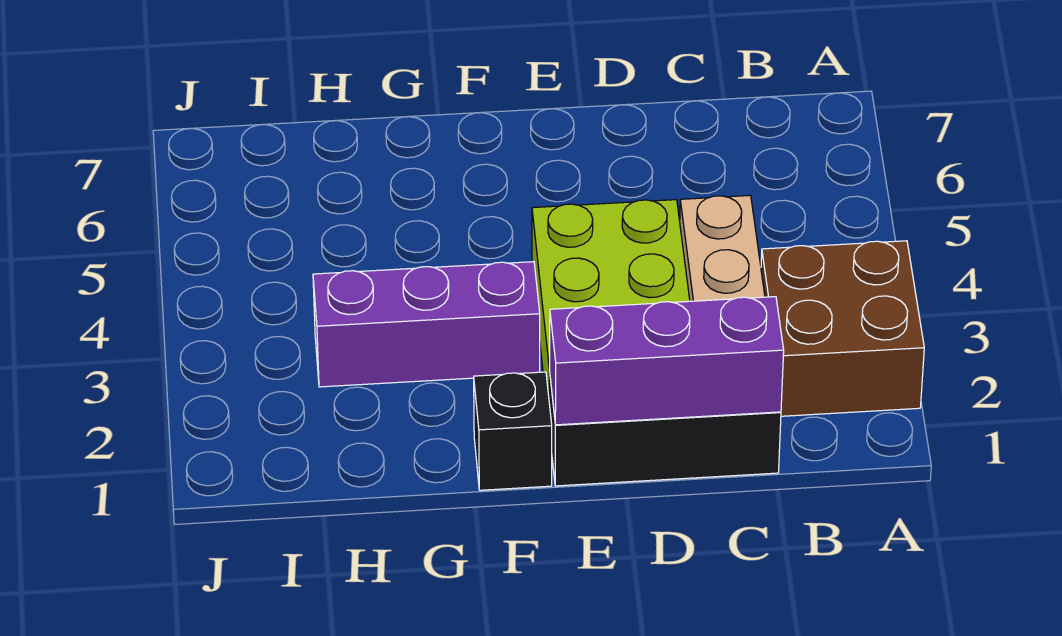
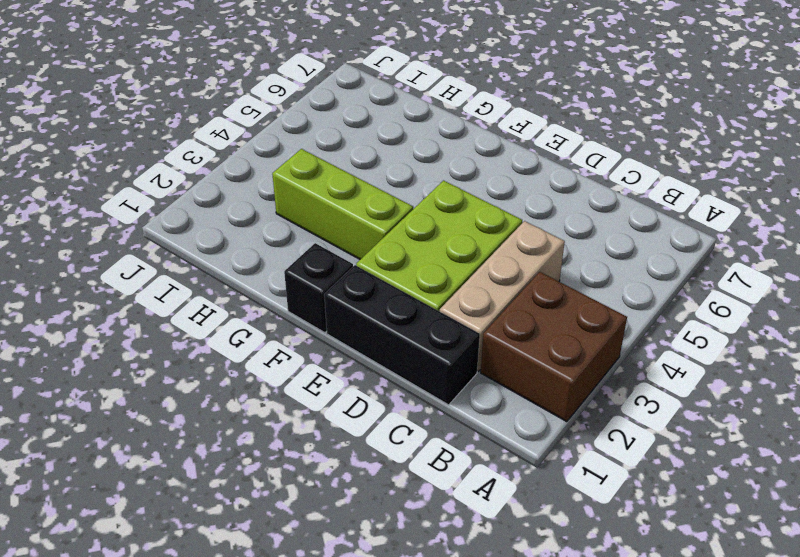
purple 1x3 brick [550,297,784,425] -> none
purple 1x3 brick [313,262,540,387] -> lime 1x3 brick [272,149,413,259]

